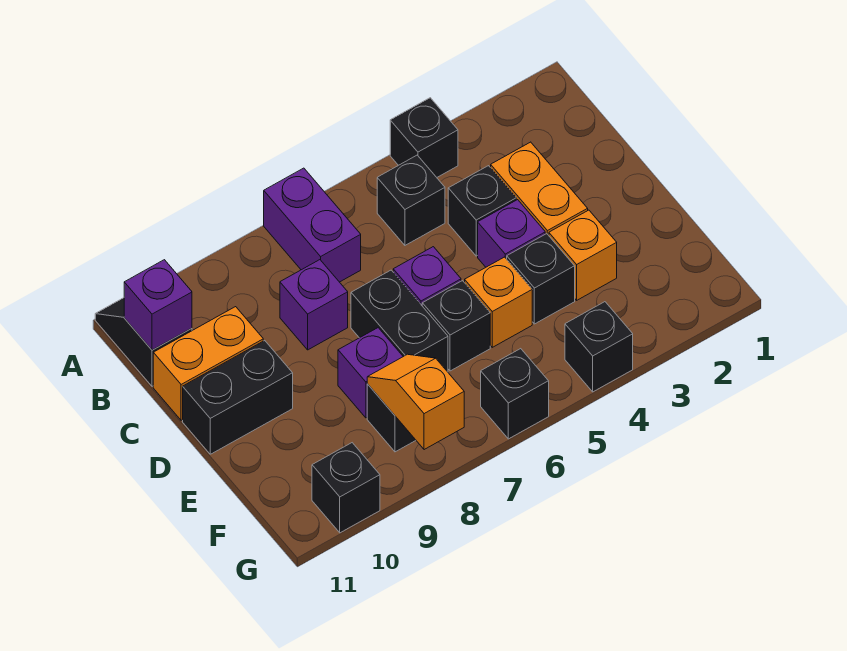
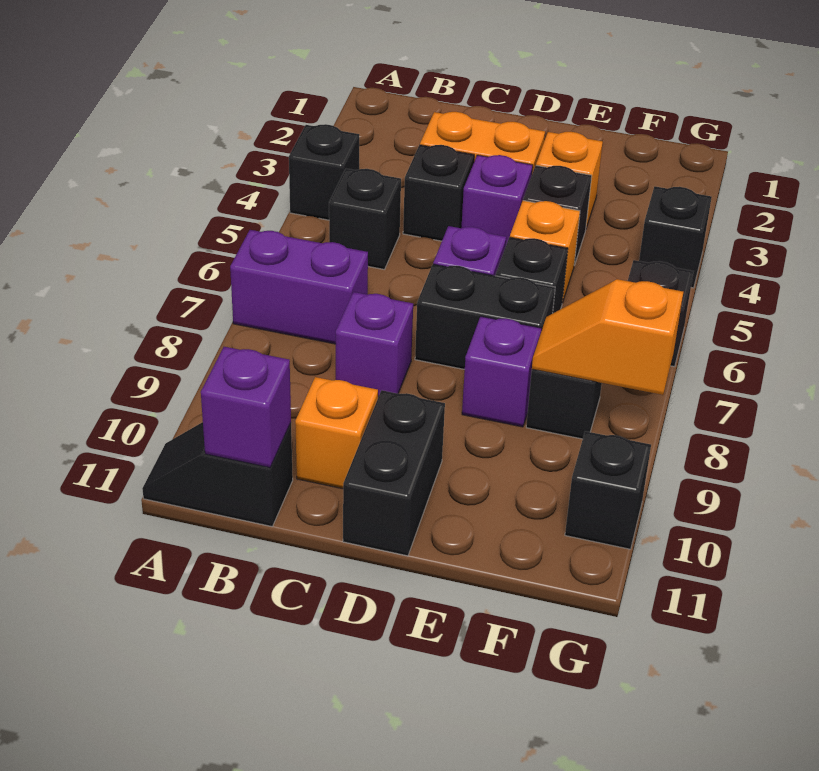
orange 1x2 brick [153,307,263,420] -> orange 1x1 brick [295,377,378,489]

